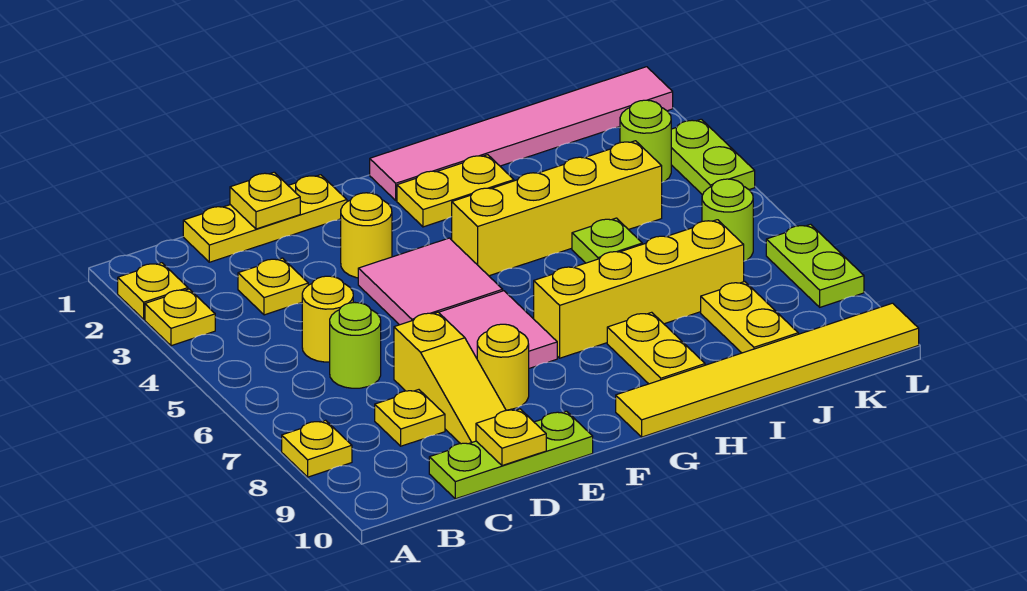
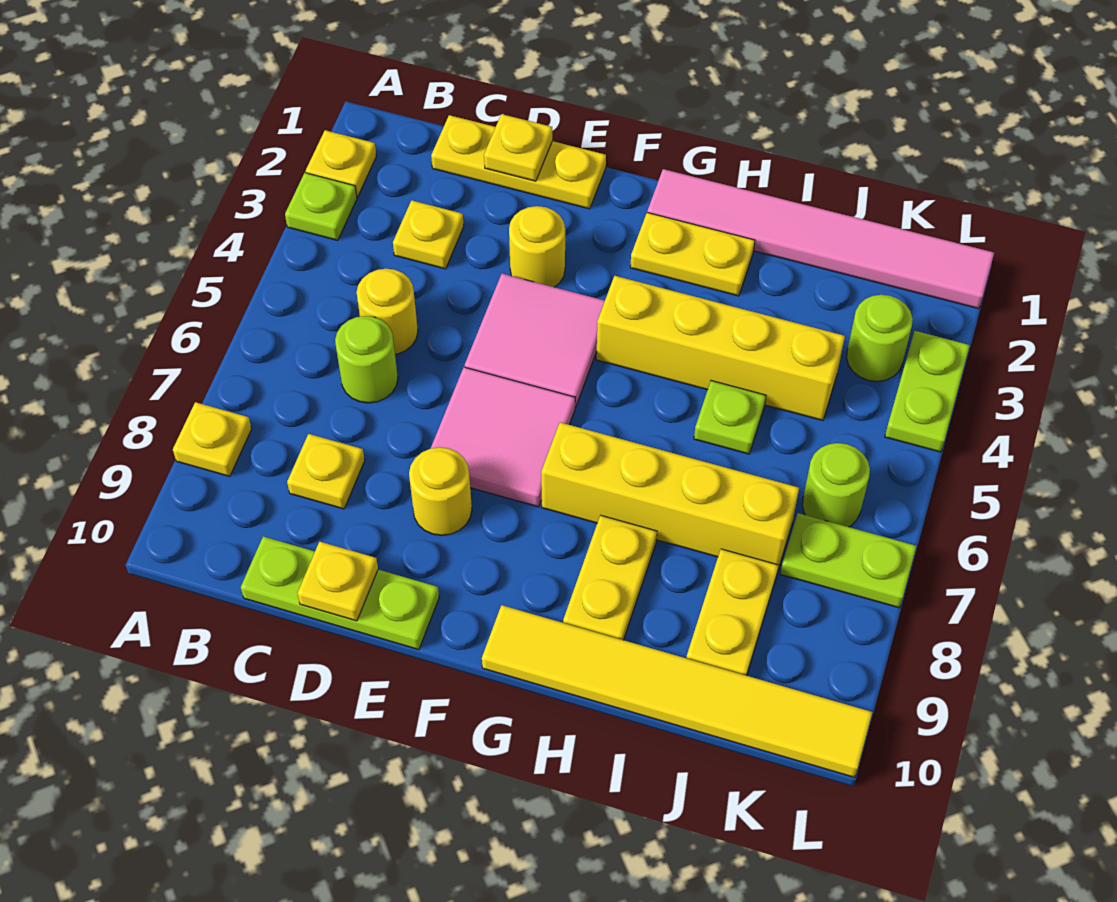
yellow 1x1 plate [145,289,215,346] -> lime 1x1 plate [285,173,357,241]
yellow 1x3 slope [394,312,506,444] -> none
lime 1x2 plate [766,224,864,307] -> lime 1x2 plate turned to [780,513,916,608]

